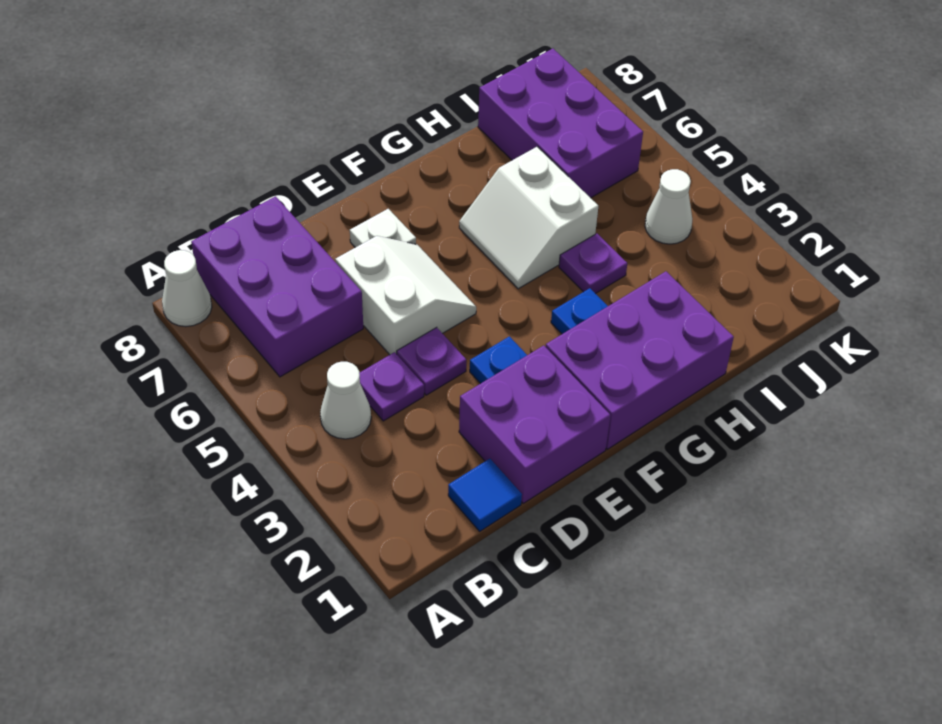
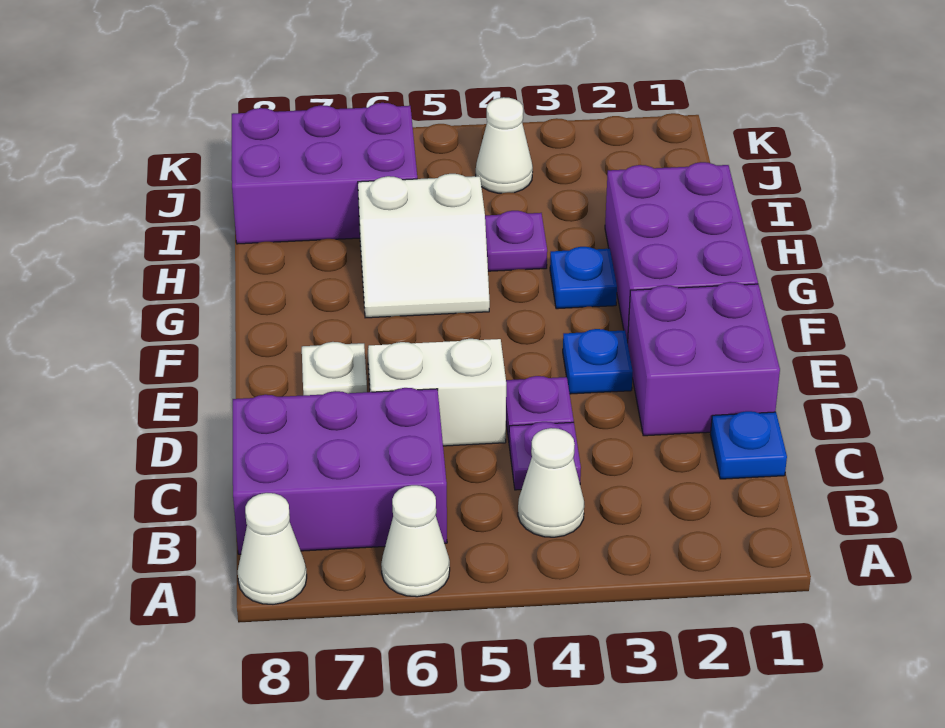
none -> white 1x1 cone [381,485,450,597]
blue 1x1 tile [448,459,522,531] -> blue 1x1 plate [711,411,787,479]

